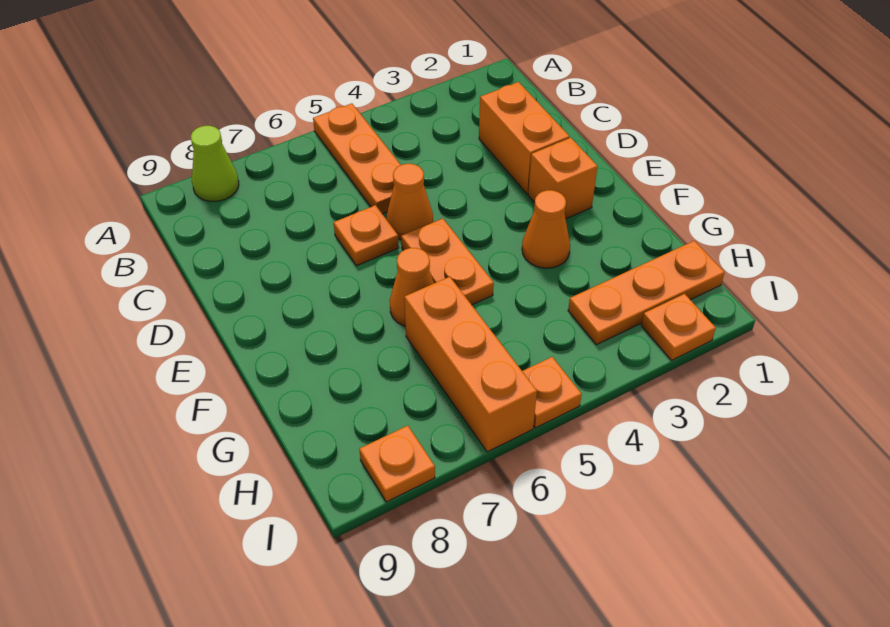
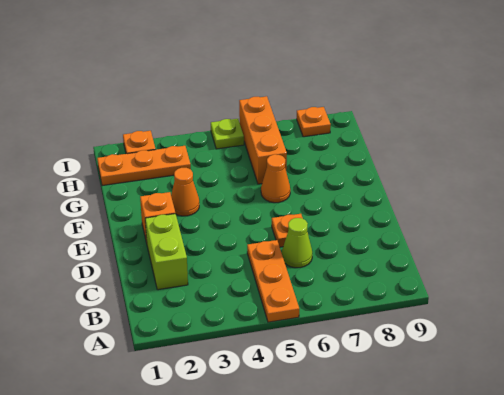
lime 1x1 cone [191,126,239,201] -> lime 1x1 cone moved to [282,218,312,268]
orange 1x2 brick [479,82,570,194] -> lime 1x2 brick [145,214,188,290]
orange 1x1 cone [387,164,433,239] -> none
orange 1x2 plate [401,218,494,305] -> none
orange 1x1 plate [522,357,582,428] -> lime 1x1 plate [211,119,244,149]

